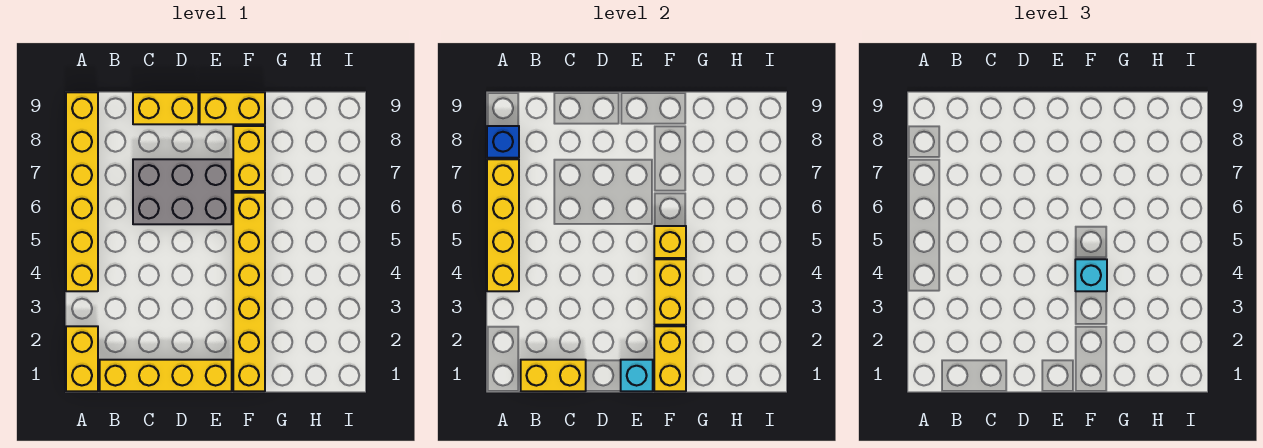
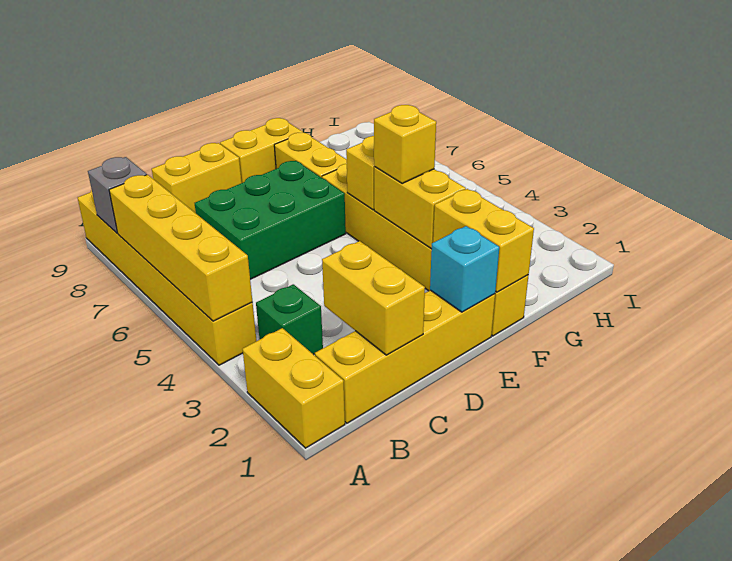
blue 1x1 brick [487,126,519,158] -> grey 1x1 brick [88,157,147,233]
yellow 1x2 brick [521,360,586,391] -> yellow 1x2 brick turned to [322,241,425,355]
none -> green 1x1 brick [256,284,323,355]
grey 2x3 brick [133,159,232,224] -> green 2x3 brick [195,161,346,279]
cyan 1x1 brick [1075,259,1107,291] -> yellow 1x1 brick [374,105,436,183]

